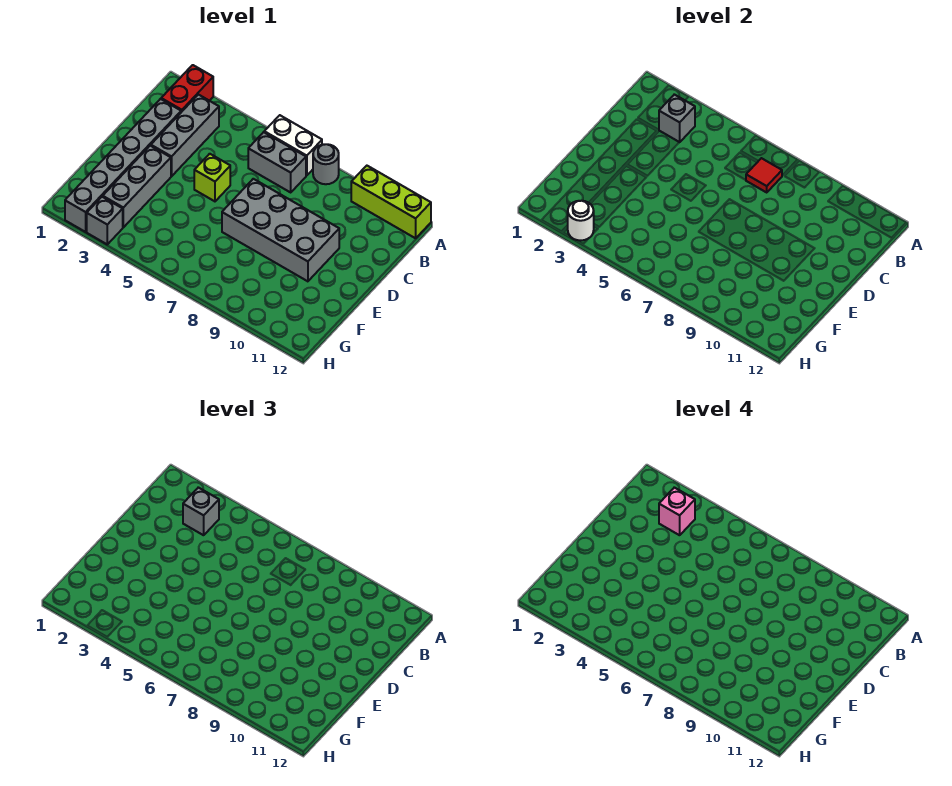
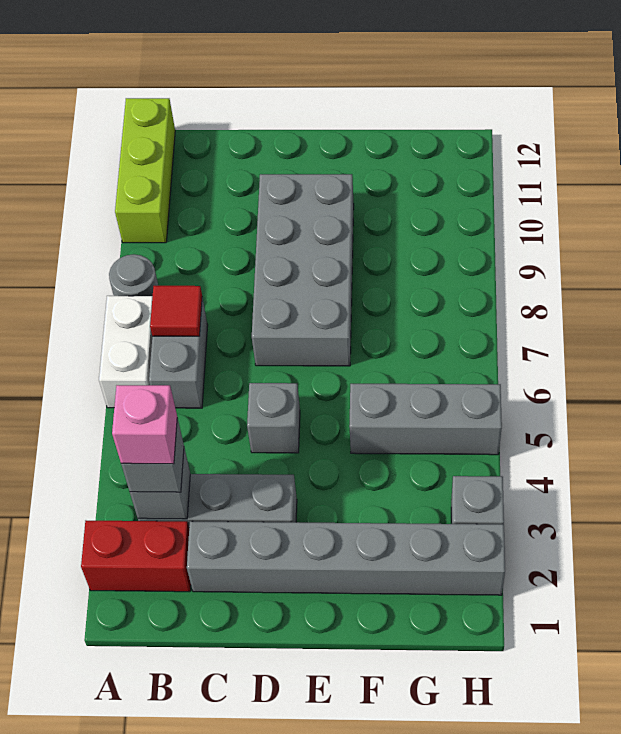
lime 1x1 brick [194,154,230,201] -> grey 1x1 brick [247,383,300,453]
grey 1x3 brick [103,146,171,227] -> grey 1x3 brick moved to [349,384,502,455]
white 1x1 round brick [568,201,594,241] -> none

